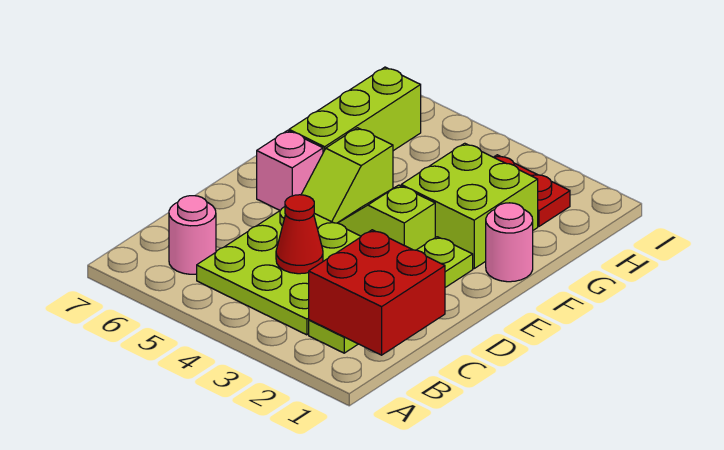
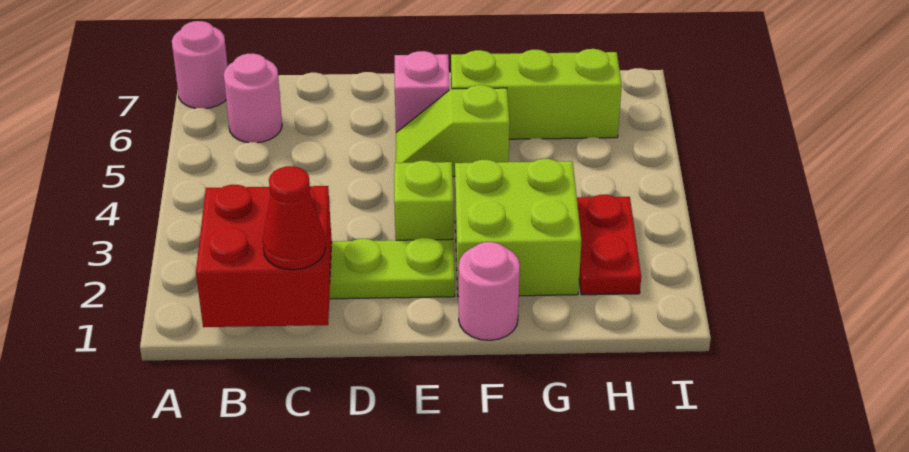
none -> pink 1x1 round brick [172,21,228,108]
lime 3x3 plate [197,207,361,335] -> none
red 1x1 cone [276,195,323,274] -> red 1x1 cone moved to [263,166,326,270]

